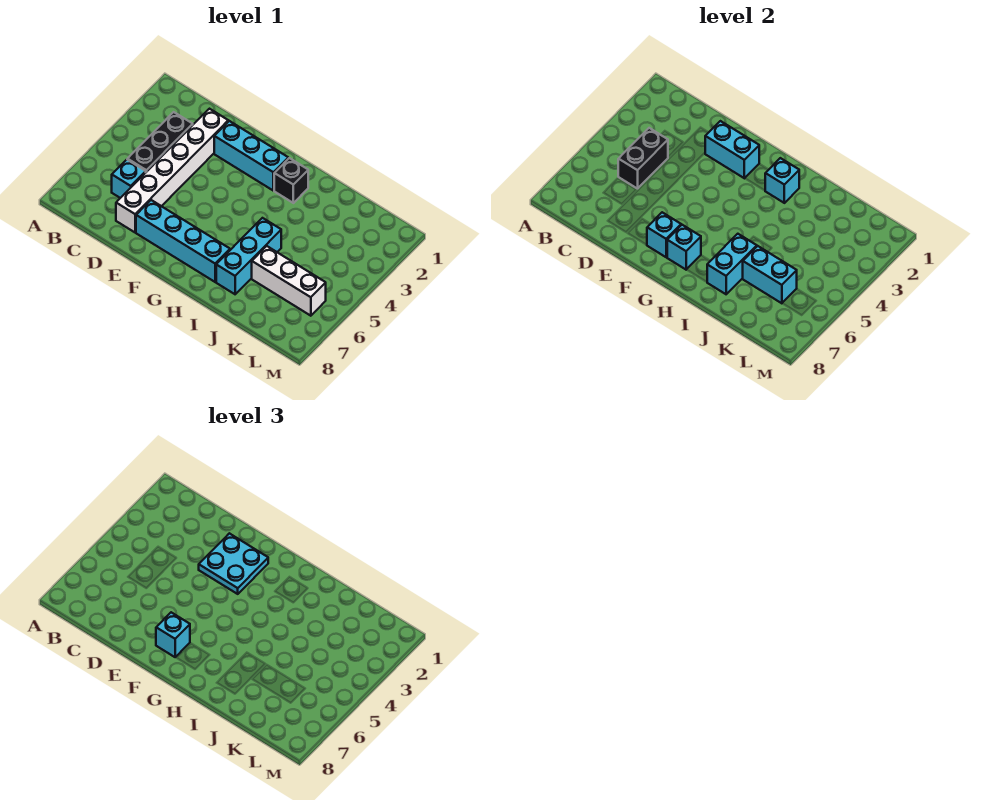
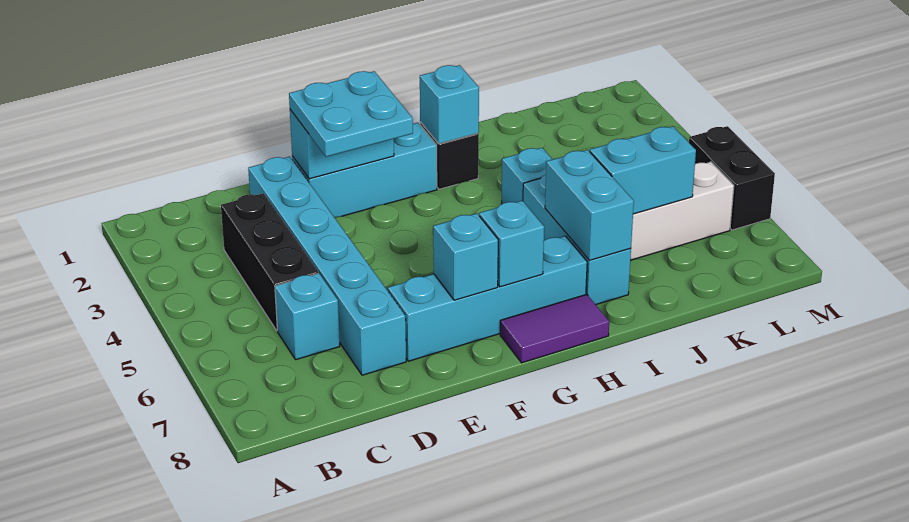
black 1x2 brick [618,128,668,189] -> black 1x2 brick moved to [689,126,775,230]
white 1x6 brick [116,109,228,232] -> cyan 1x6 brick [248,157,406,375]
cyan 1x1 brick [156,612,190,657] -> cyan 1x1 brick moved to [501,148,553,204]
none -> purple 1x2 tile [500,294,609,363]

